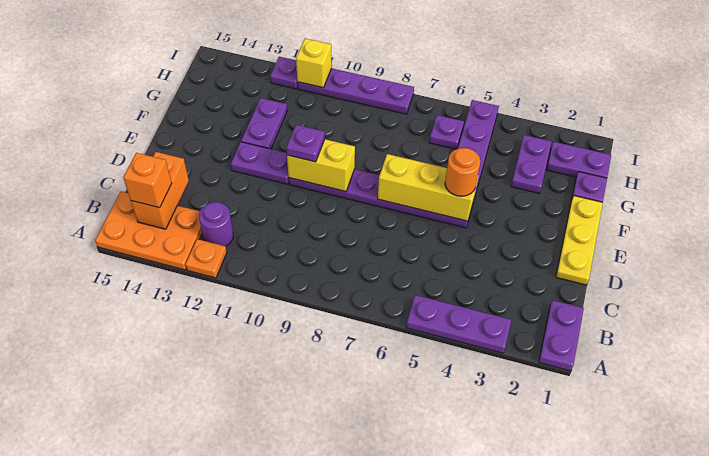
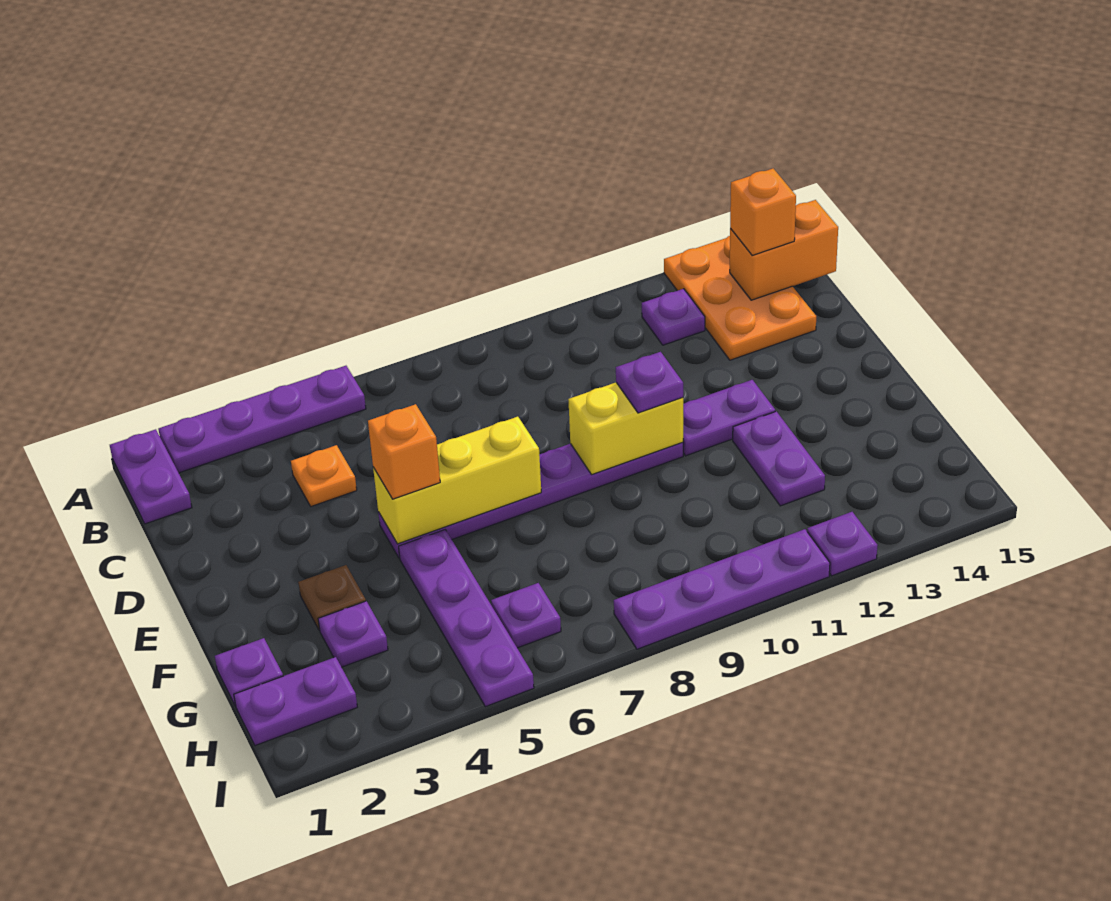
purple 1x3 plate [406,295,511,353] -> purple 1x4 plate [159,366,366,473]
orange 1x1 plate [186,239,227,278] -> orange 1x1 plate moved to [291,445,357,506]
orange 2x3 plate [95,191,202,270] -> orange 2x3 plate turned to [664,236,816,360]
purple 1x1 round brick [199,202,233,247] -> purple 1x1 plate [642,289,705,345]
orange 1x2 brick [131,152,189,229] -> orange 1x2 brick turned to [730,200,838,300]
yellow 1x3 plate [556,196,603,285] -> none
orange 1x1 round brick [445,148,480,196] -> orange 1x1 brick [368,404,440,499]
none -> brown 1x1 plate [298,565,366,631]
purple 1x2 plate [511,135,552,193] -> purple 1x1 plate [318,601,388,667]
yellow 1x1 brick [296,39,332,88] -> none

